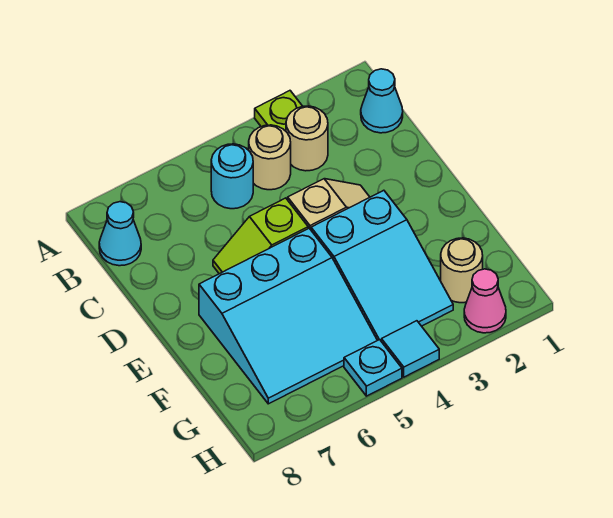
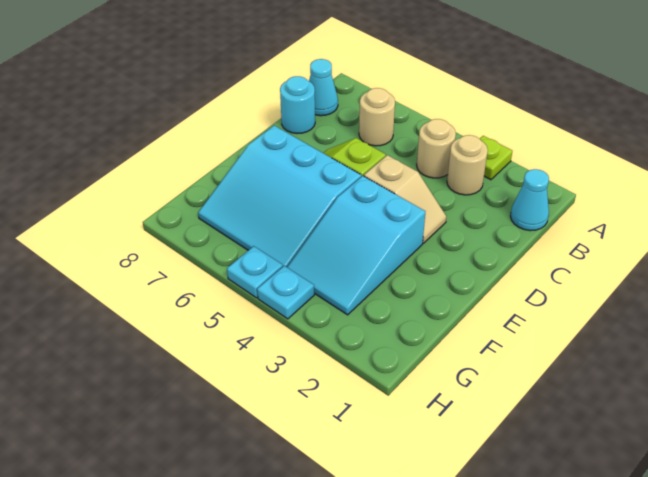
cyan 1x1 round brick [211,144,253,209] -> cyan 1x1 round brick moved to [280,76,315,134]
tan 1x1 round brick [441,238,483,303] -> tan 1x1 round brick moved to [359,88,395,146]
pink 1x1 cone [464,269,506,333] -> none
cyan 1x1 tile [382,321,439,377] -> cyan 1x1 plate [257,266,314,319]

